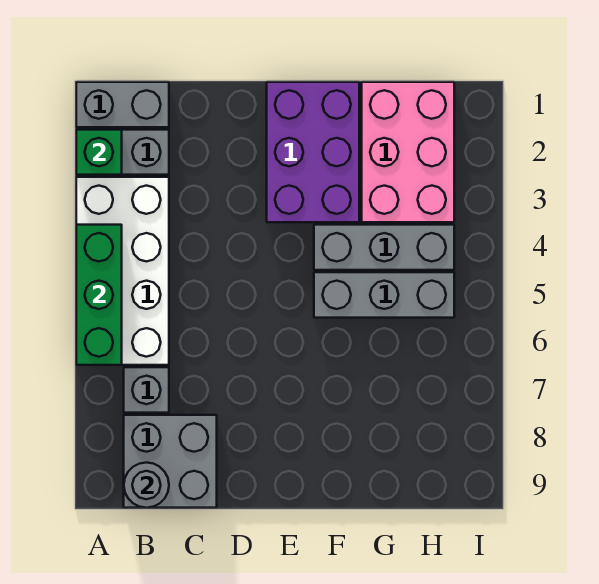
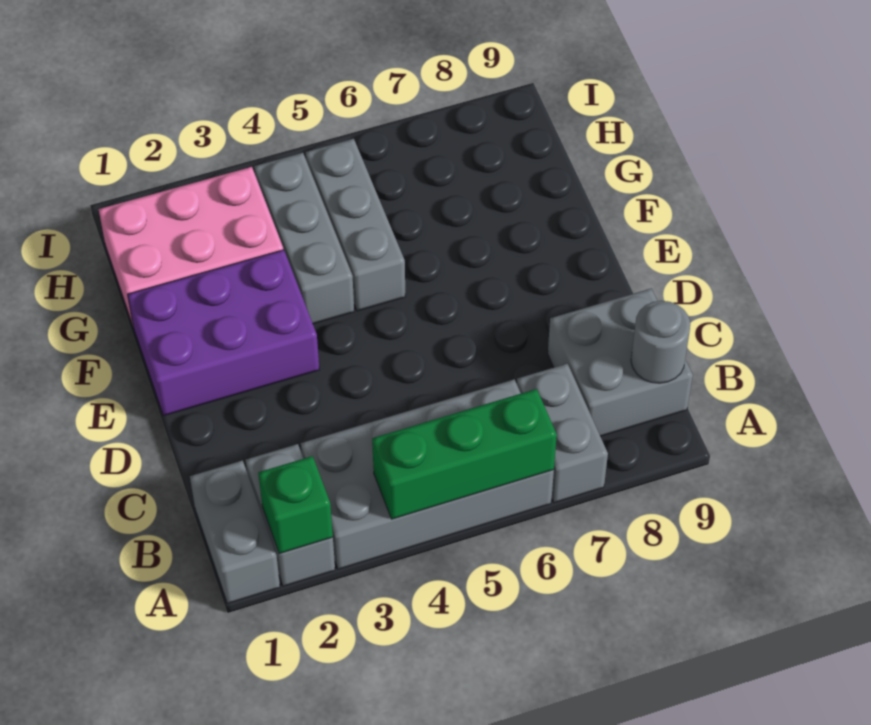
white 2x4 brick [76,177,169,365] -> grey 2x4 brick [301,379,554,569]
grey 1x1 brick [124,367,169,413] -> grey 1x2 brick [517,364,608,503]

